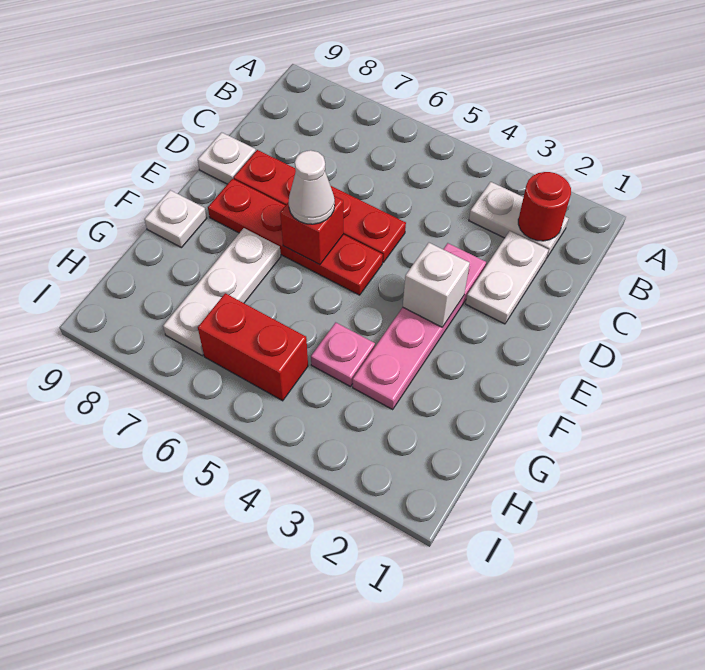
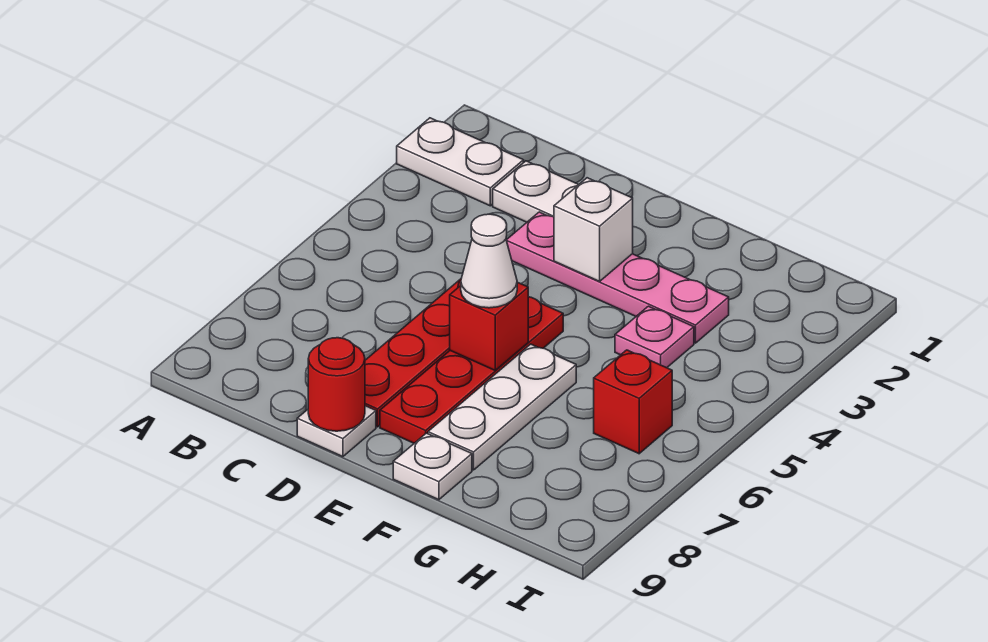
white 1x2 plate [469,182,569,257] -> white 1x2 plate turned to [397,118,524,206]
red 1x1 round brick [518,172,571,241] -> red 1x1 round brick moved to [308,338,365,431]
white 1x3 plate [163,228,281,356] -> white 1x3 plate turned to [428,344,576,470]
red 1x2 brick [198,293,308,401] -> red 1x1 brick [594,350,672,454]

